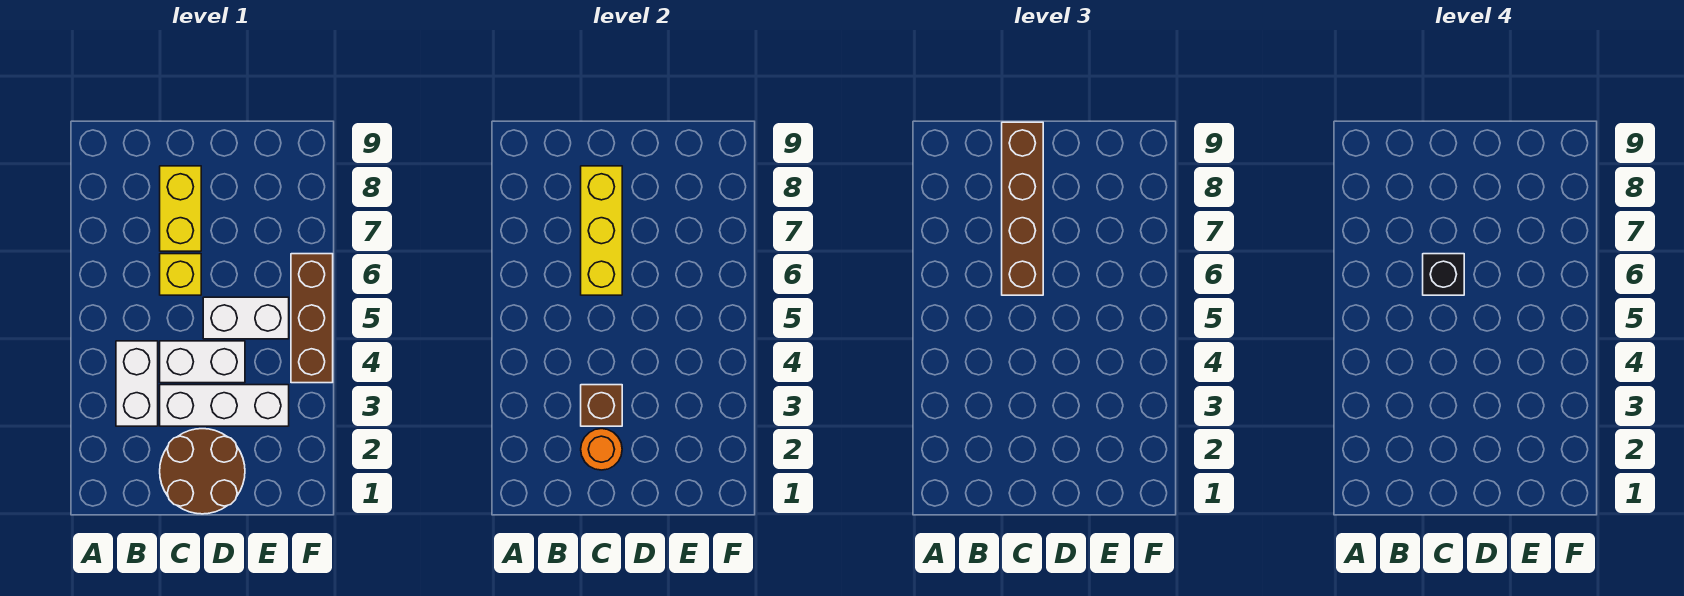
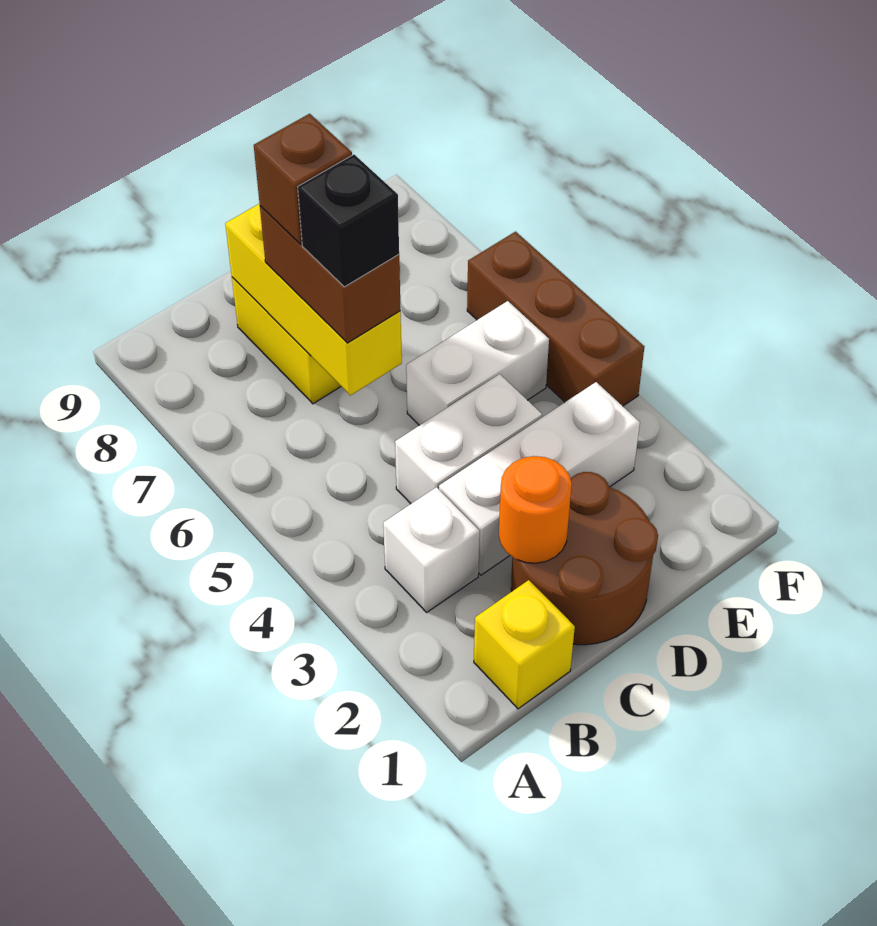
white 1x2 brick [116,341,158,426] -> white 1x1 brick [383,487,480,612]
brown 1x1 brick [581,385,622,426] -> brown 1x1 brick moved to [254,114,352,244]
yellow 1x1 brick [160,254,201,295] -> yellow 1x1 brick moved to [474,580,575,709]
brown 1x4 brick [1002,122,1043,295] -> brown 1x2 brick [260,206,401,343]

